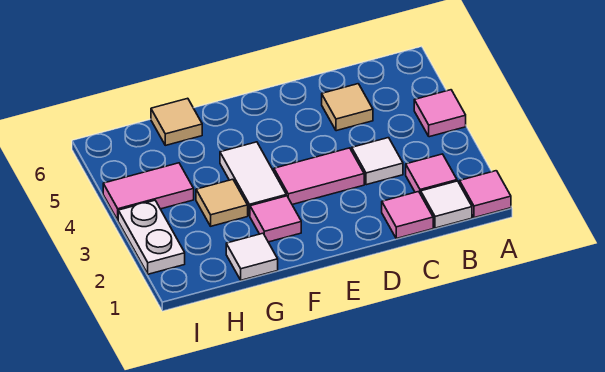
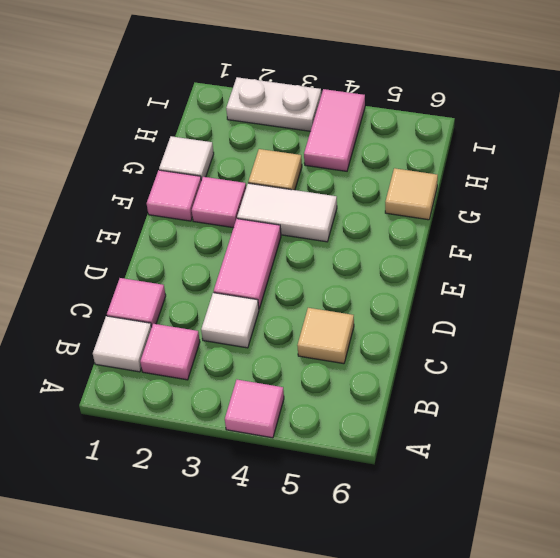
pink 1x1 tile [460,171,511,218] -> pink 1x1 tile moved to [147,170,201,221]

